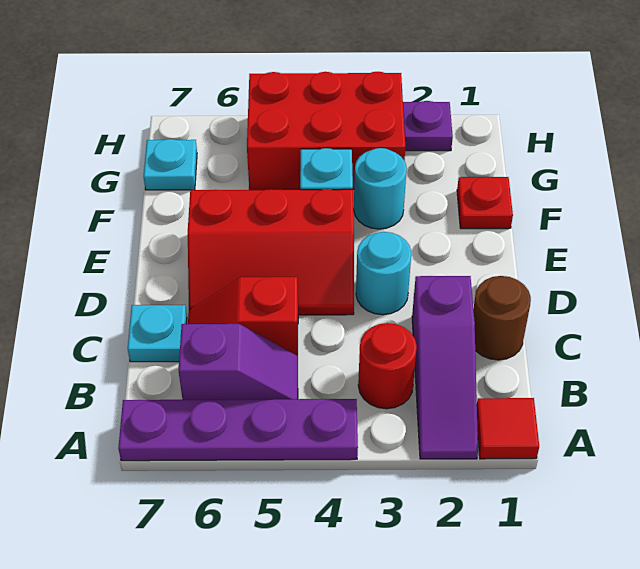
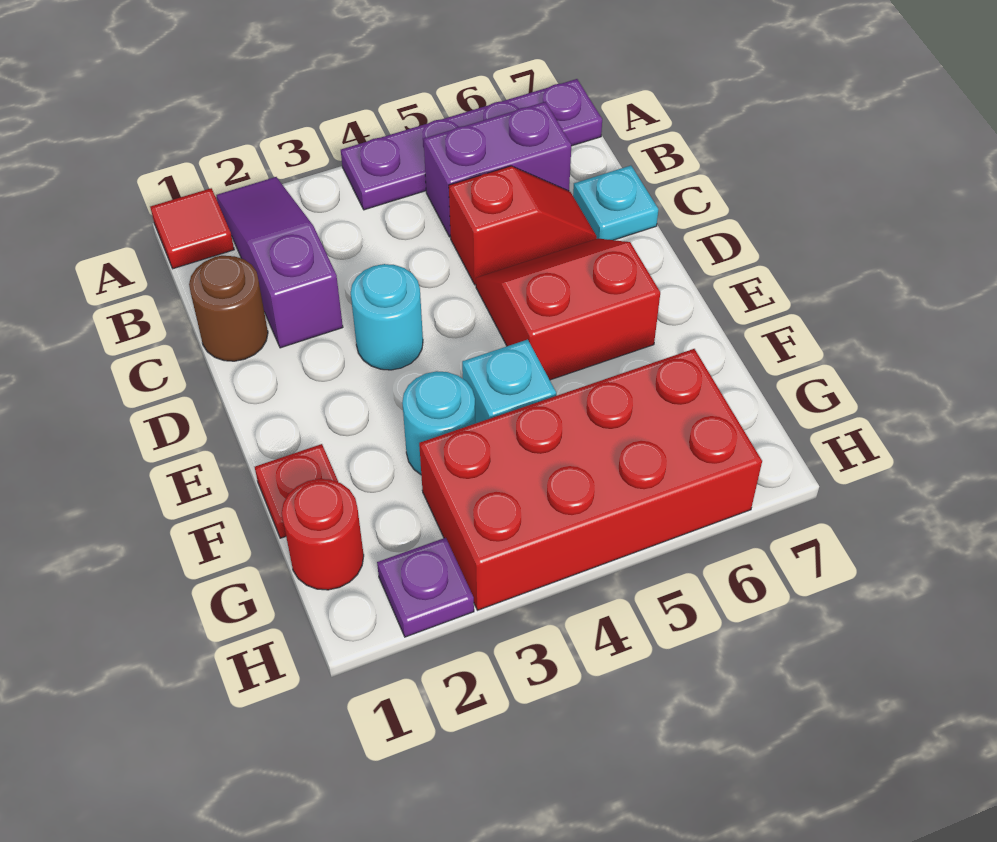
red 1x1 round brick [358,323,417,409] -> red 1x1 round brick moved to [282,479,364,590]
purple 1x2 slope [179,324,298,400] -> purple 1x2 brick [424,102,571,237]
red 2x3 slope [188,189,354,315] -> red 2x2 slope [476,239,660,380]
red 2x3 brick [247,72,405,190] -> red 2x4 brick [419,349,762,610]
cyan 1x1 plate [144,139,197,190] -> none

